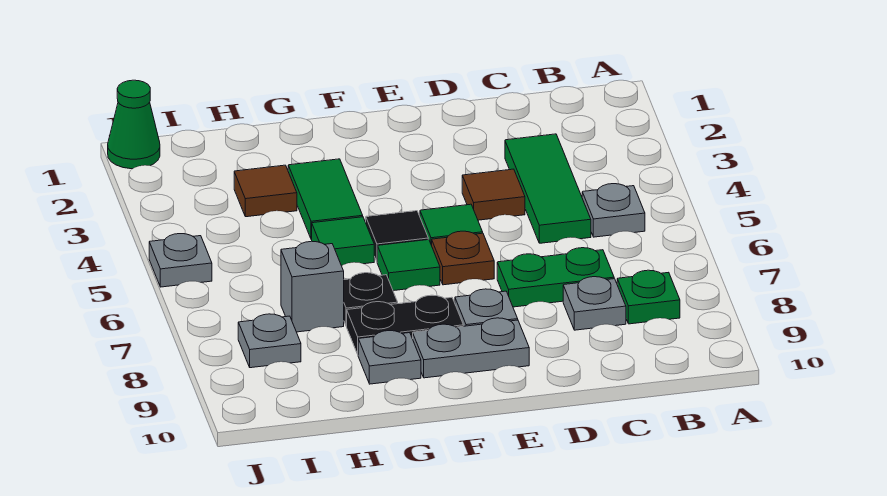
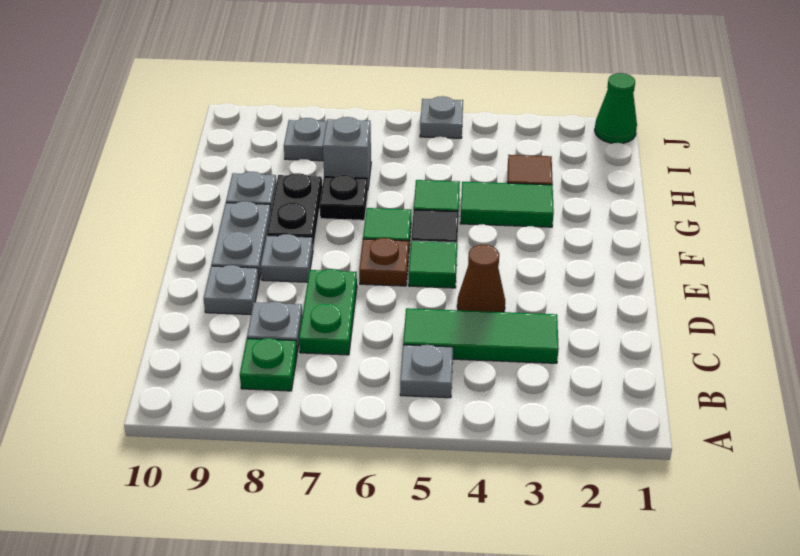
brown 1x1 tile [462,169,525,220] -> brown 1x1 cone [457,245,505,312]
none -> grey 1x1 plate [204,265,259,315]

